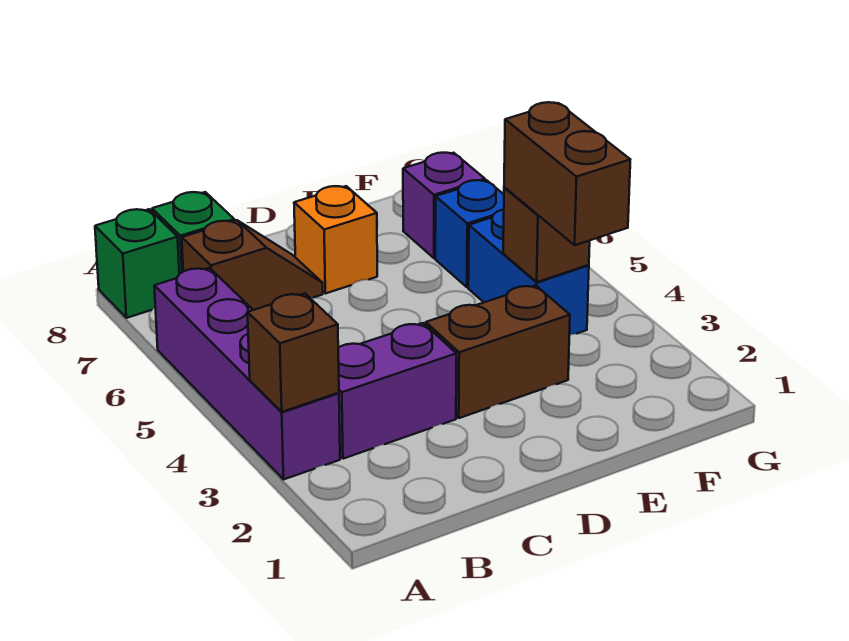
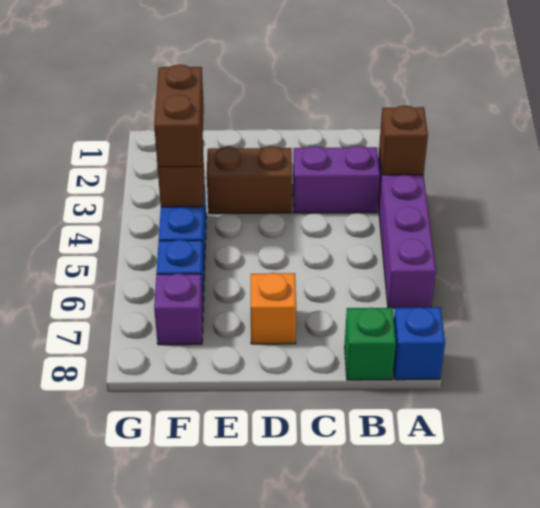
green 1x1 brick [95,209,179,318] -> blue 1x1 brick [393,307,445,380]
brown 1x2 slope [182,220,323,310] -> none

